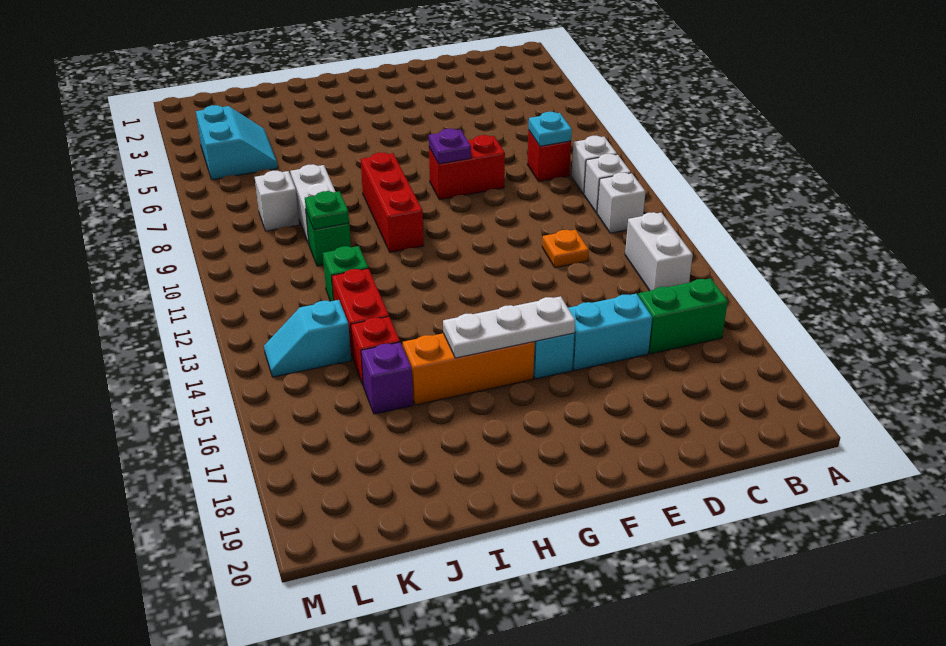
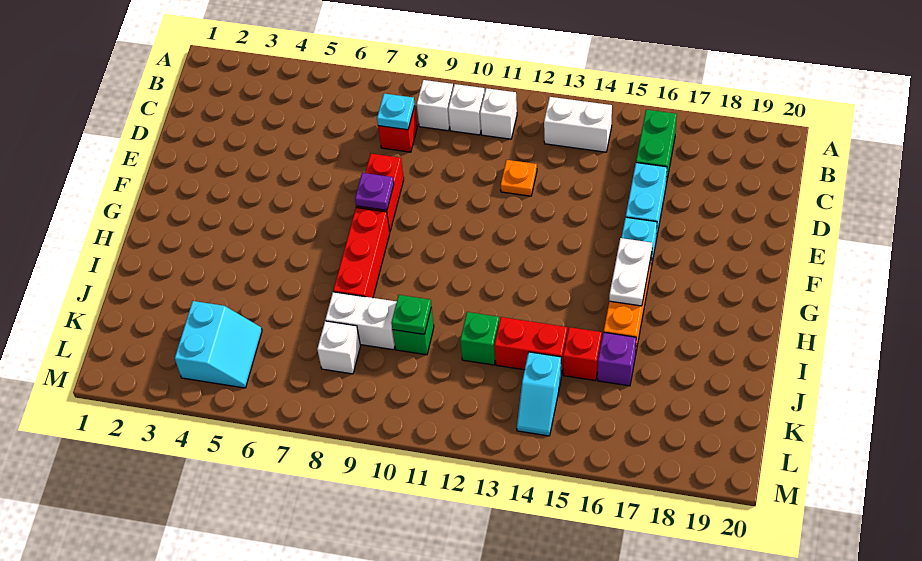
white 1x3 plate [443,296,575,358] -> white 1x2 plate [609,238,652,306]
red 1x3 brick [361,153,424,252] -> red 1x3 brick turned to [333,208,390,298]
cyan 2x2 slope [196,105,278,180] -> cyan 2x2 slope turned to [175,301,262,388]

